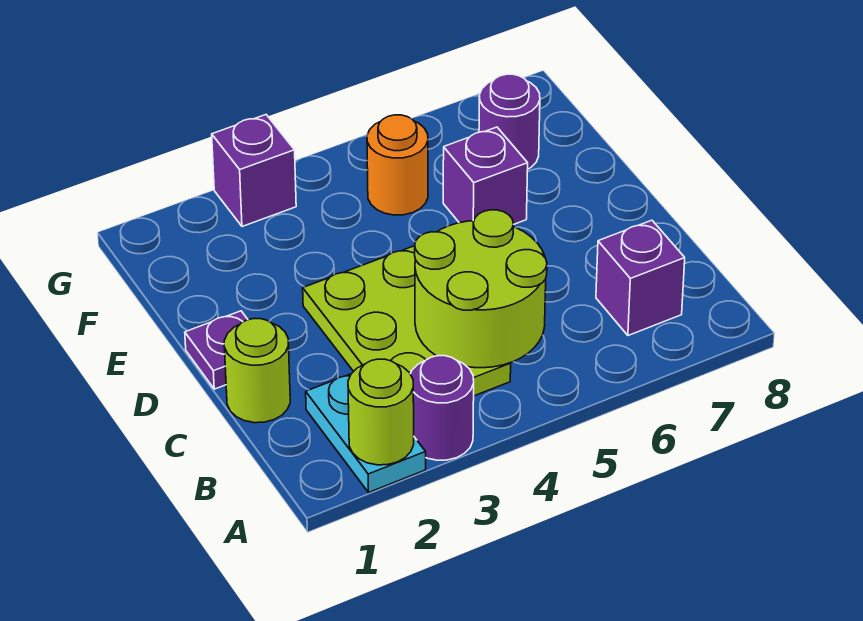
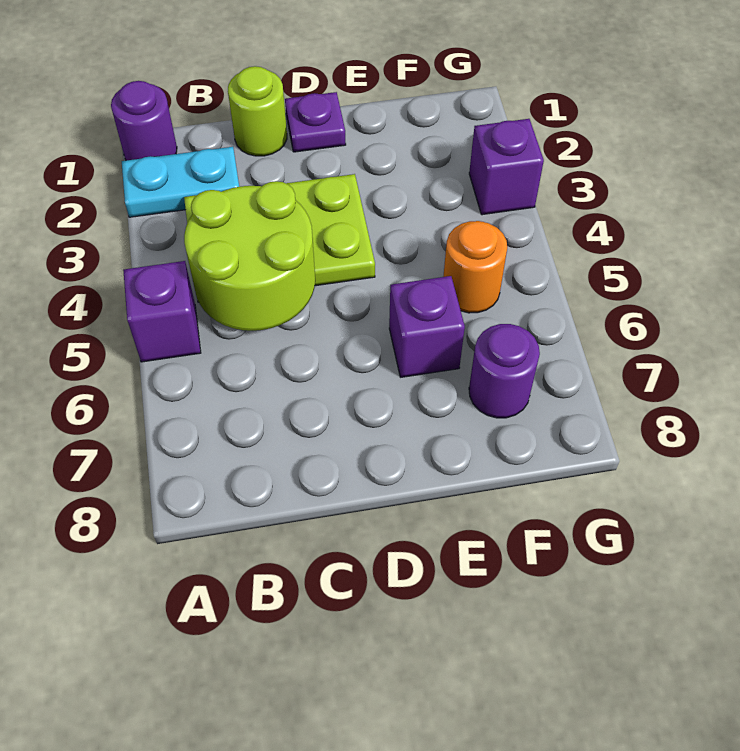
lime 1x1 round brick [348,359,414,465] -> none
purple 1x1 round brick [410,356,474,460] -> purple 1x1 round brick moved to [111,81,177,161]
purple 1x1 brick [596,220,685,336] -> purple 1x1 brick moved to [123,261,201,362]

